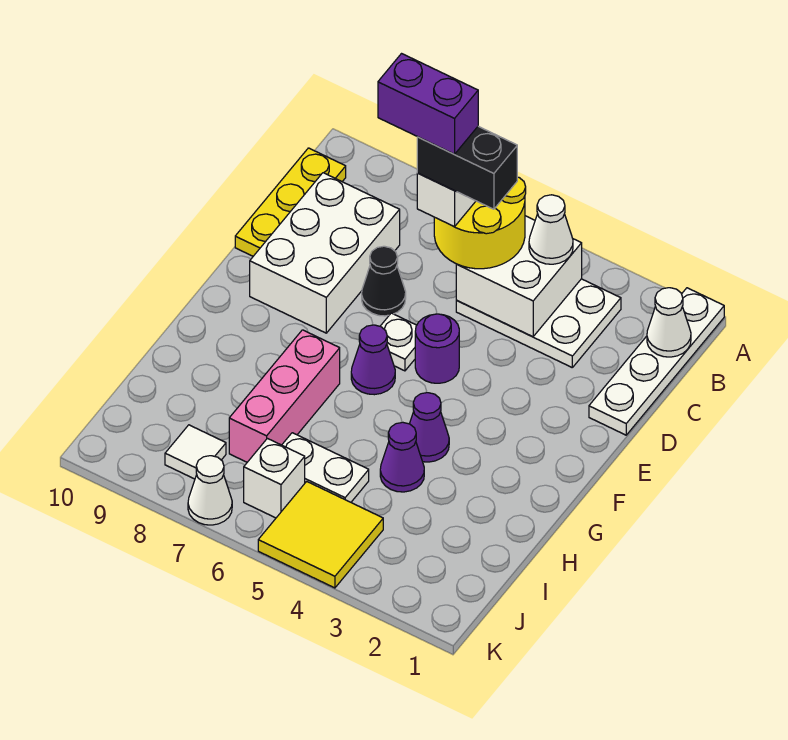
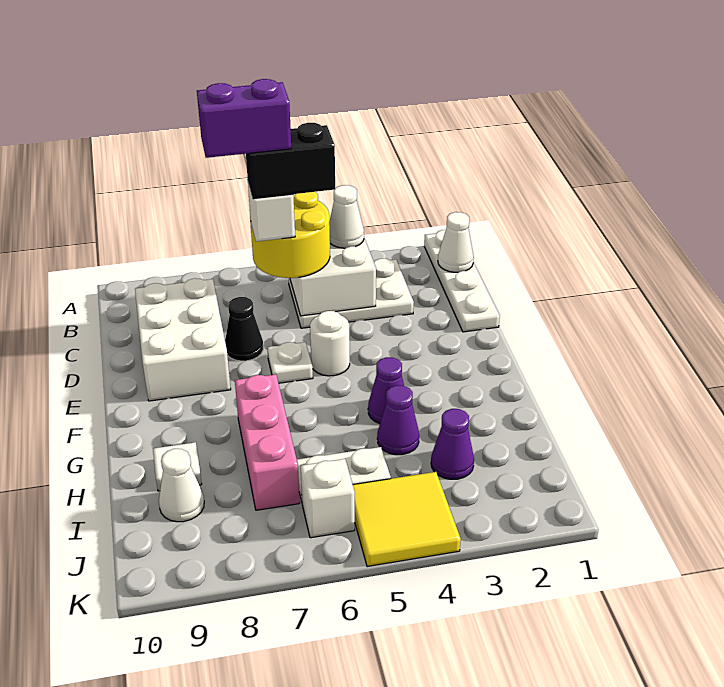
yellow 1x3 plate [235,148,346,256] -> none
purple 1x1 round brick [415,314,459,383] -> white 1x1 round brick [310,311,350,376]
purple 1x1 cone [351,325,395,395] -> purple 1x1 cone moved to [431,409,474,479]
white 1x1 tile [165,425,226,479] -> white 1x1 tile moved to [153,442,202,491]
white 1x1 cone [188,456,232,525] -> white 1x1 cone moved to [159,449,204,522]

